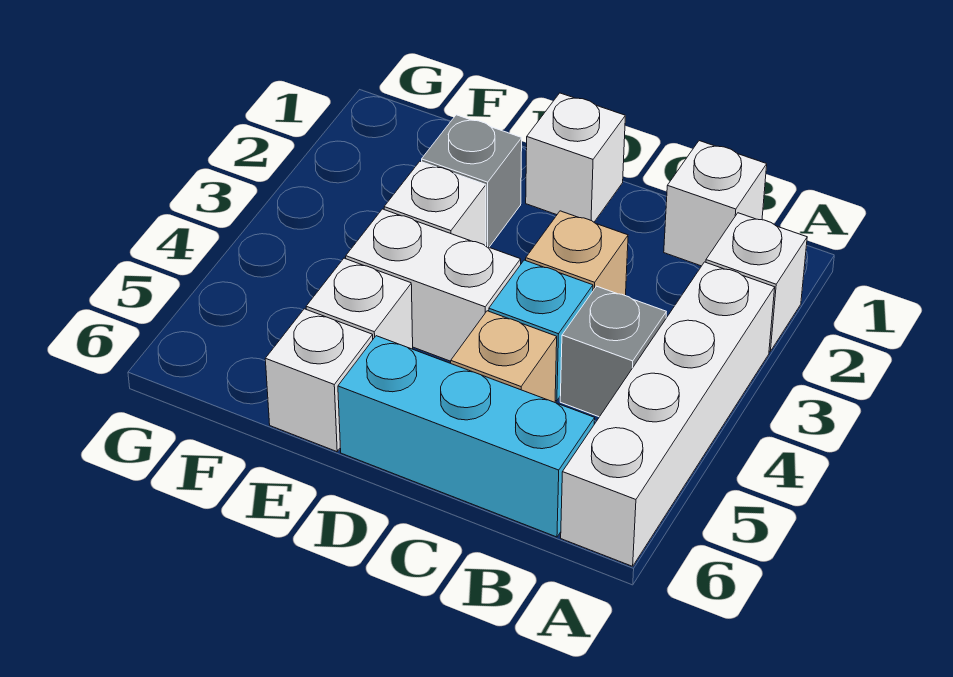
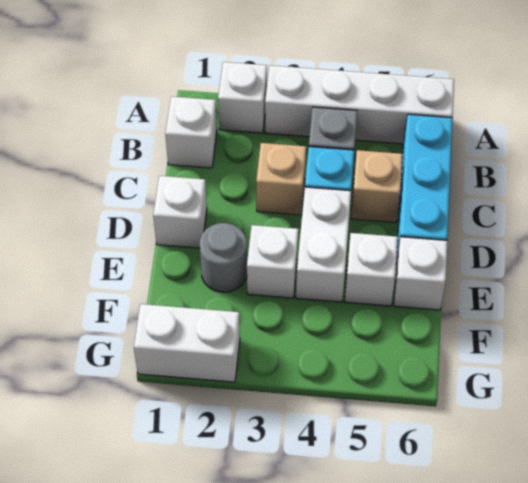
grey 1x1 brick [422,115,522,247] -> grey 1x1 round brick [200,223,247,292]
none -> white 1x2 brick [134,304,240,382]

